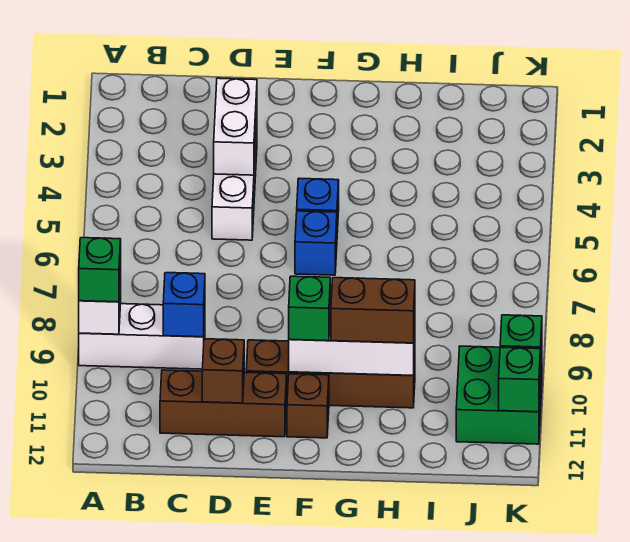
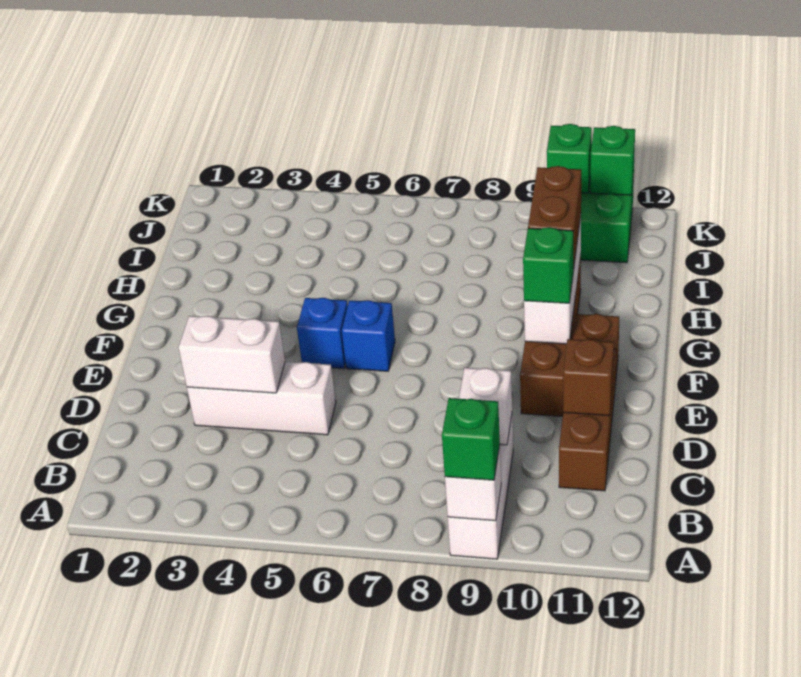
blue 1x1 brick [163,273,205,337] -> white 1x1 brick [459,368,512,445]

